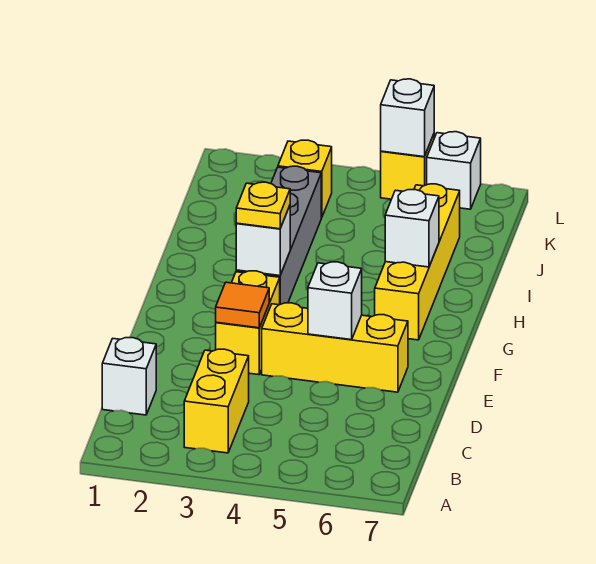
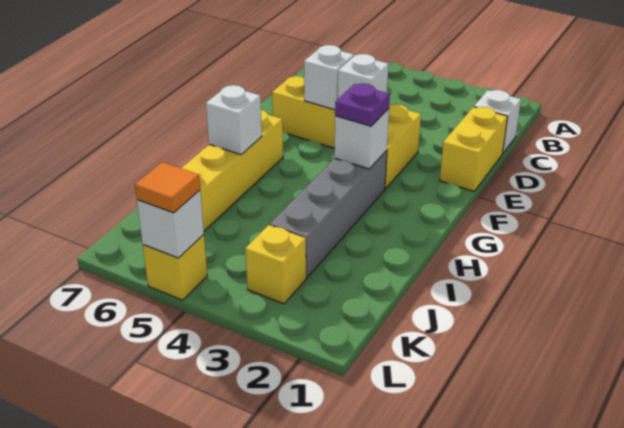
yellow 1x2 brick [184,349,249,453] -> yellow 1x2 brick moved to [440,107,508,191]
orange 1x1 tile [216,282,269,328] -> orange 1x1 tile moved to [135,162,200,213]
yellow 1x1 plate [236,182,290,229] -> purple 1x1 plate [335,83,390,126]
white 1x1 brick [427,132,481,209] -> white 1x1 brick moved to [338,54,389,99]

